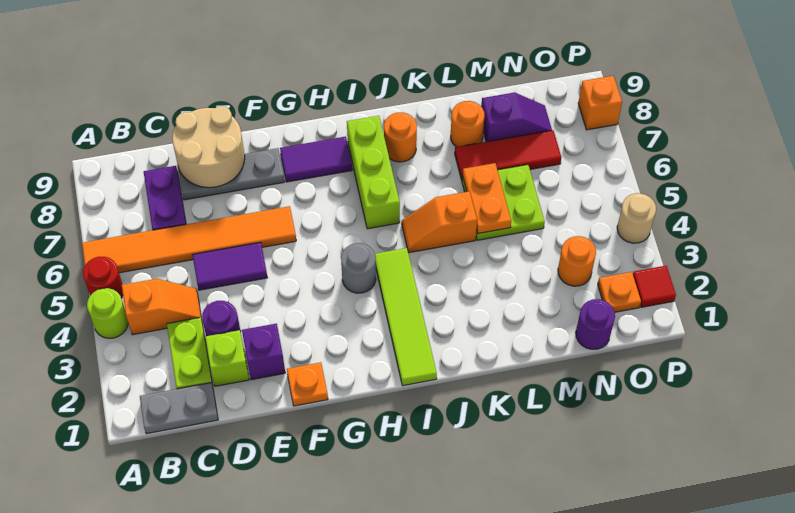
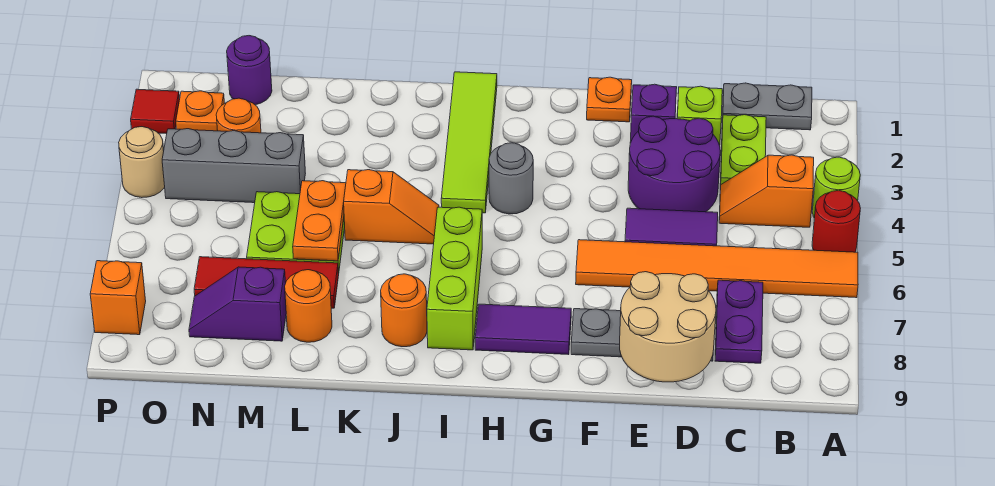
purple 1x1 round brick [202,301,241,336] -> purple 2x2 round brick [628,116,720,212]
none -> grey 1x3 brick [162,129,306,203]

